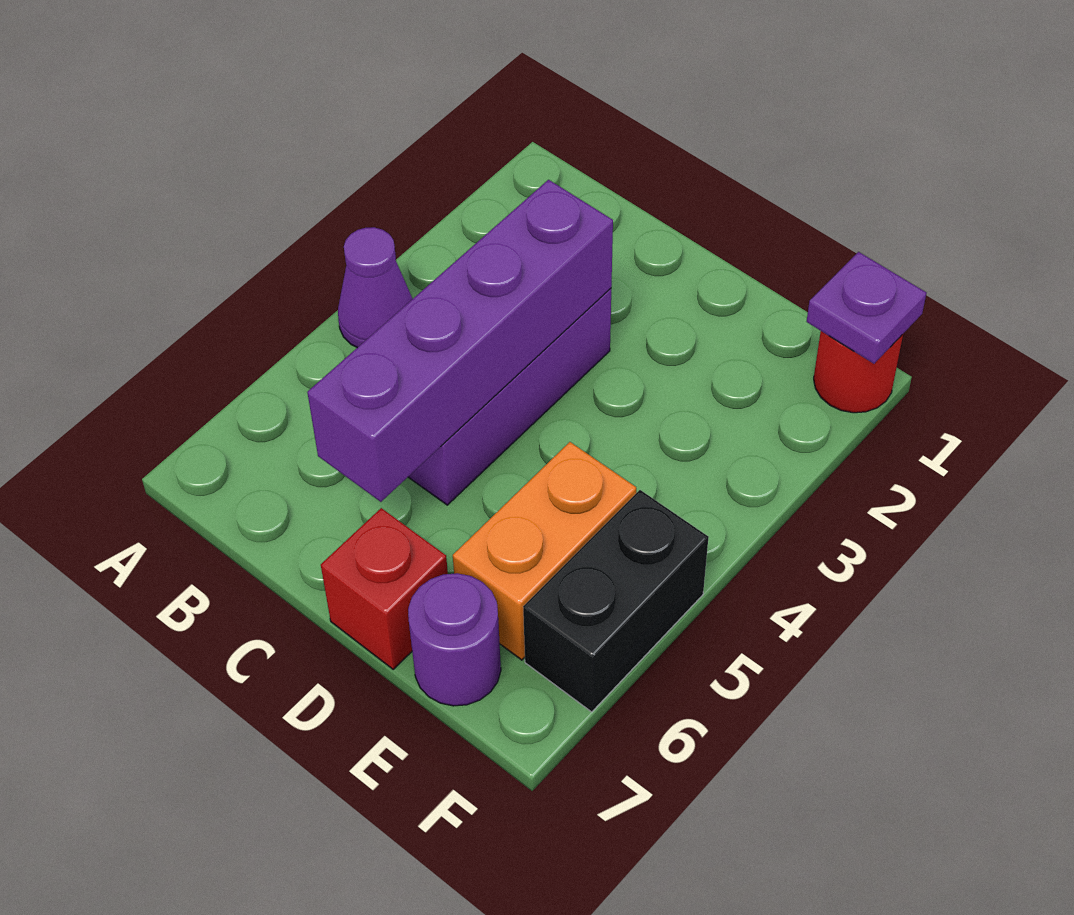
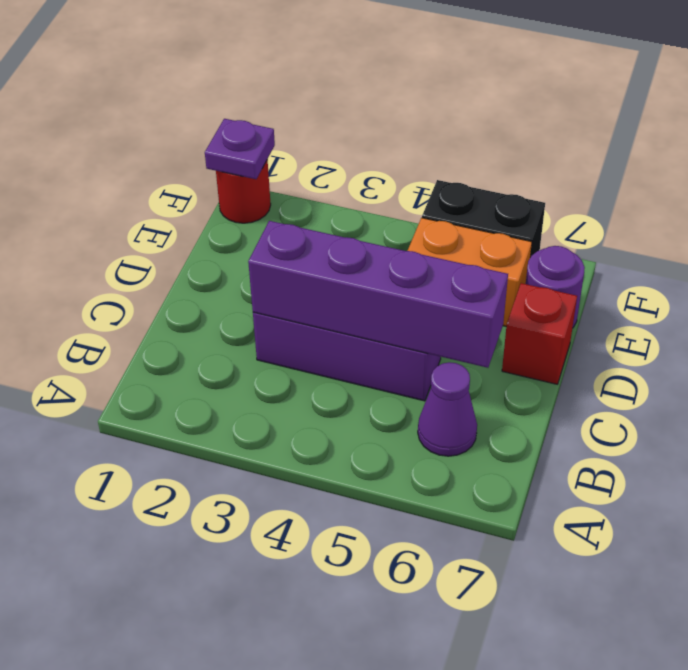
purple 1x1 cone [338,227,413,348] -> purple 1x1 cone moved to [418,362,477,456]

